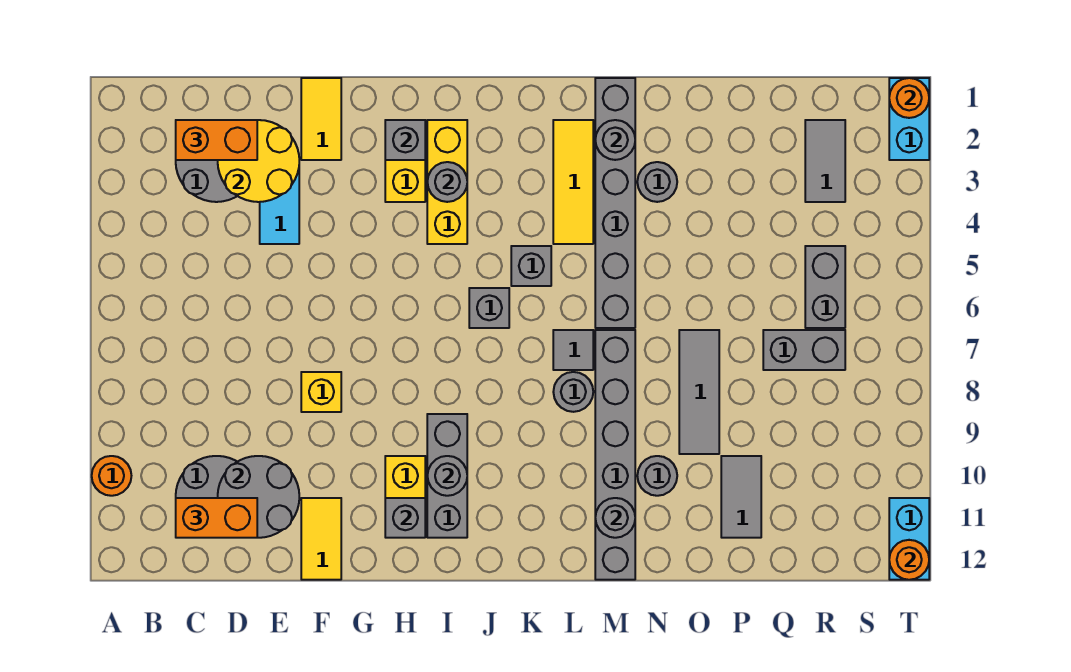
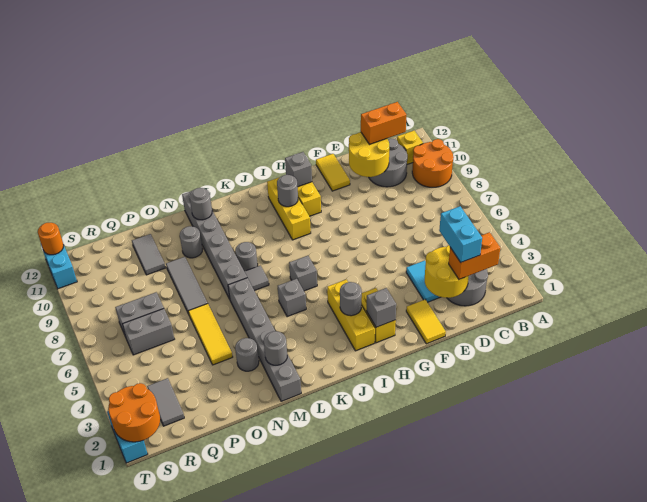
orange 1x1 round brick [92,456,131,496] -> orange 2x2 round brick [412,139,454,187]
none -> cyan 1x2 brick [439,206,482,262]
grey 2x2 round brick [218,456,299,538] -> yellow 2x2 round brick [349,132,389,177]
yellow 1x1 brick [301,372,341,412] -> yellow 1x1 brick moved to [397,130,423,164]
grey 1x3 brick [427,414,467,538] -> yellow 1x3 brick [267,178,311,240]
yellow 1x3 tile [553,120,593,244] -> yellow 1x3 tile moved to [188,304,233,365]
grey 1x2 brick [805,246,845,328] -> grey 1x2 brick turned to [122,309,174,355]
orange 1x1 round brick [889,78,929,118] -> orange 2x2 round brick [108,383,160,442]

